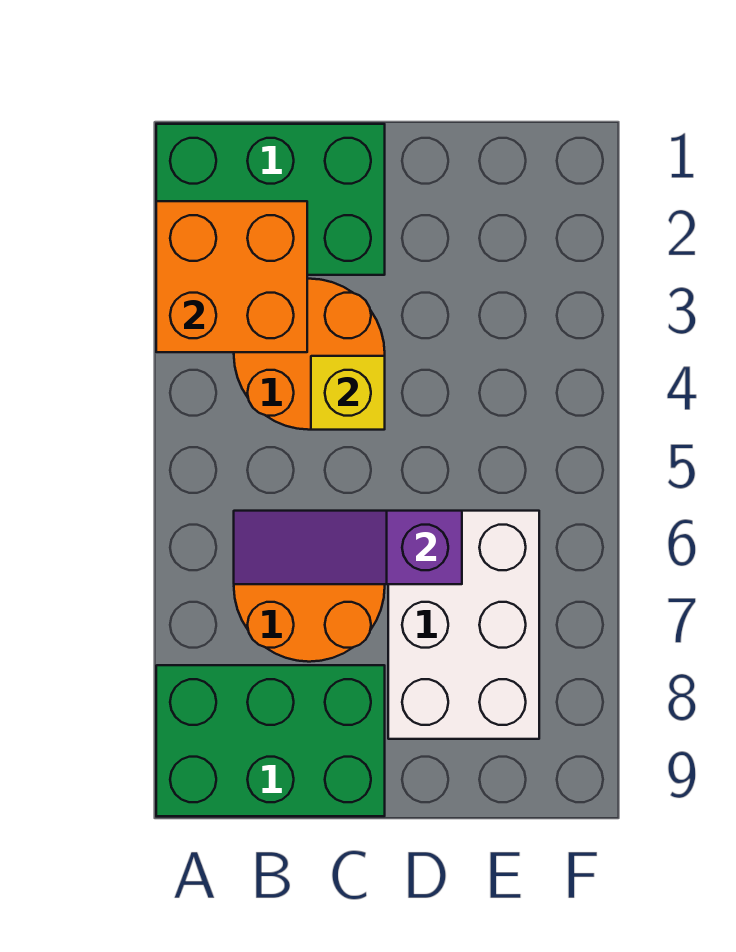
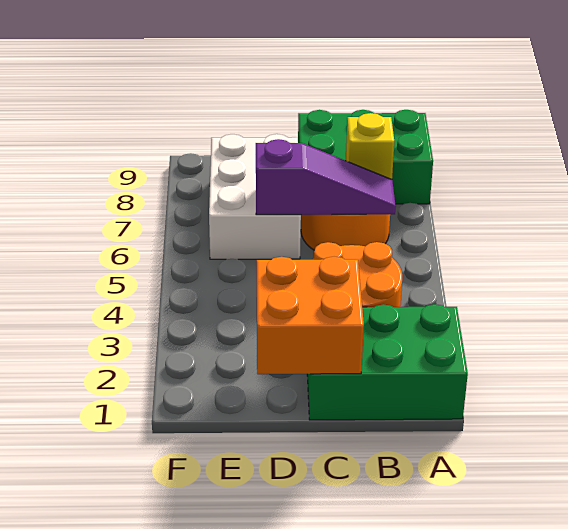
orange 2x2 brick [156,201,307,352] -> orange 2x2 brick moved to [257,257,364,374]
yellow 1x1 brick [311,356,385,430] -> yellow 1x1 brick moved to [346,113,394,179]

